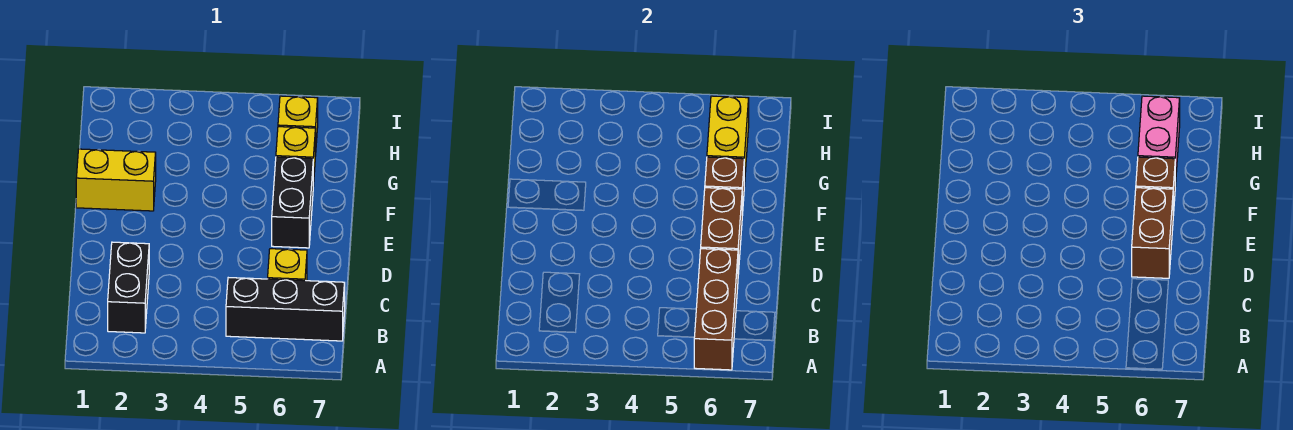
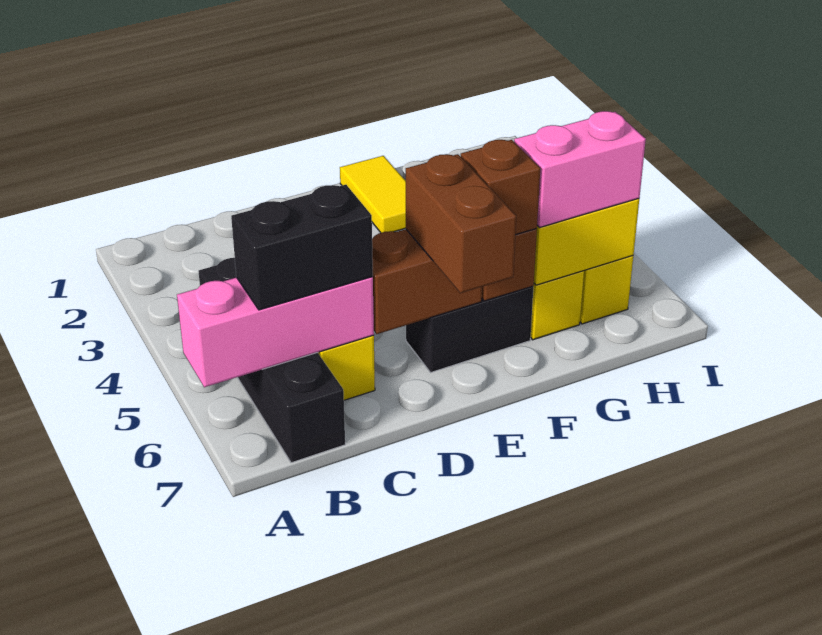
brown 1x3 brick [694,249,738,370] -> pink 1x3 brick [177,277,374,387]
black 1x2 brick [108,242,149,333] -> black 1x2 brick moved to [231,185,373,310]
black 1x3 brick [226,278,345,341] -> black 1x4 brick [198,258,345,463]
brown 1x2 brick [1132,188,1173,278] -> brown 1x2 brick turned to [406,154,516,293]
yellow 1x2 brick [76,149,156,211] -> yellow 1x2 tile [340,156,406,233]

